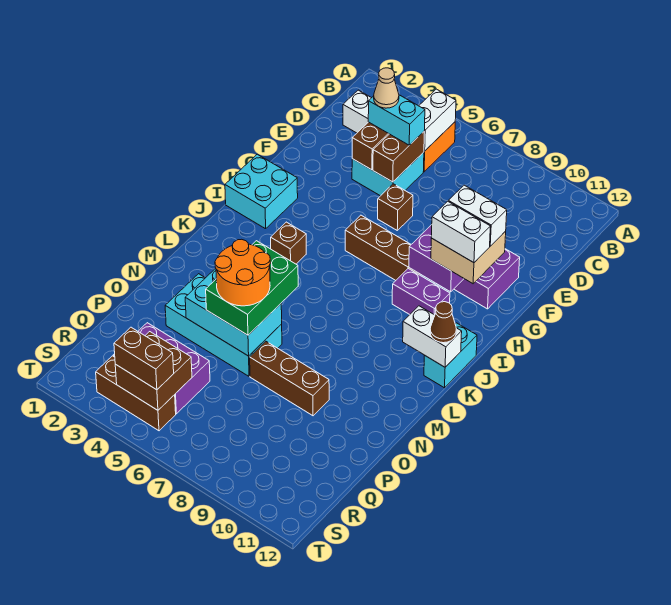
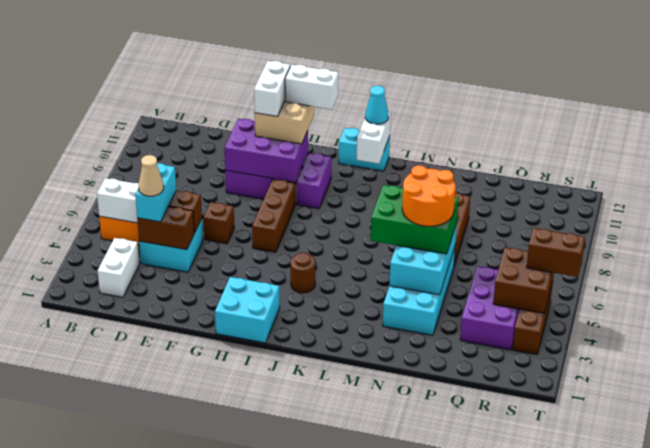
white 1x2 brick [431,201,490,263] -> white 1x2 brick turned to [285,65,338,109]
brown 1x1 brick [271,222,306,264] -> brown 1x1 round brick [291,253,315,293]
brown 1x1 cone [430,302,456,343] -> cyan 1x1 cone [365,86,389,124]
brown 1x2 brick [114,327,174,390] -> brown 1x2 brick turned to [527,228,585,277]

